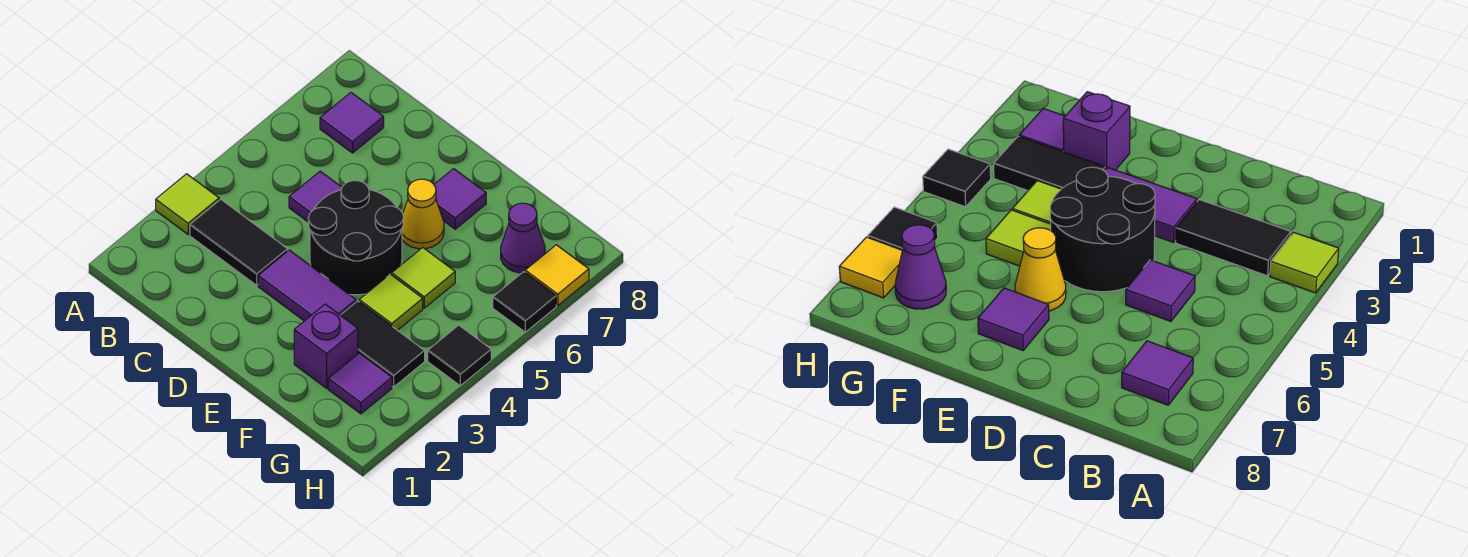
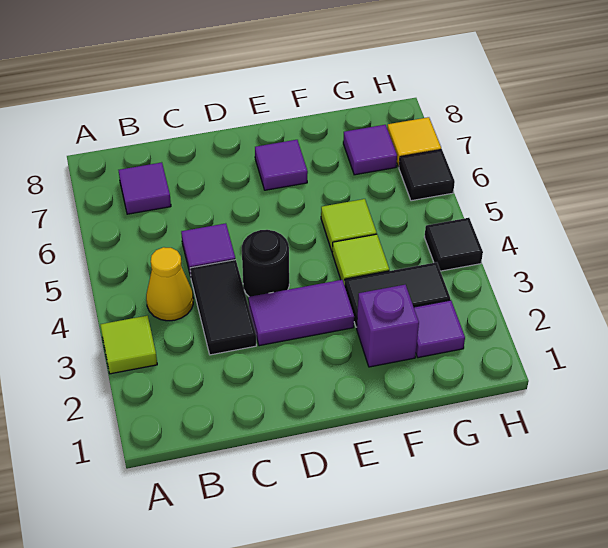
black 1x2 tile [190,199,288,285] -> black 1x2 tile turned to [190,260,256,355]
black 2x2 round brick [308,181,403,295] -> black 1x1 round brick [242,230,289,297]
yellow 1x1 cone [402,179,444,249] -> yellow 1x1 cone moved to [146,247,193,321]
purple 1x1 cone [501,203,545,273] -> purple 1x1 tile [343,125,397,175]

